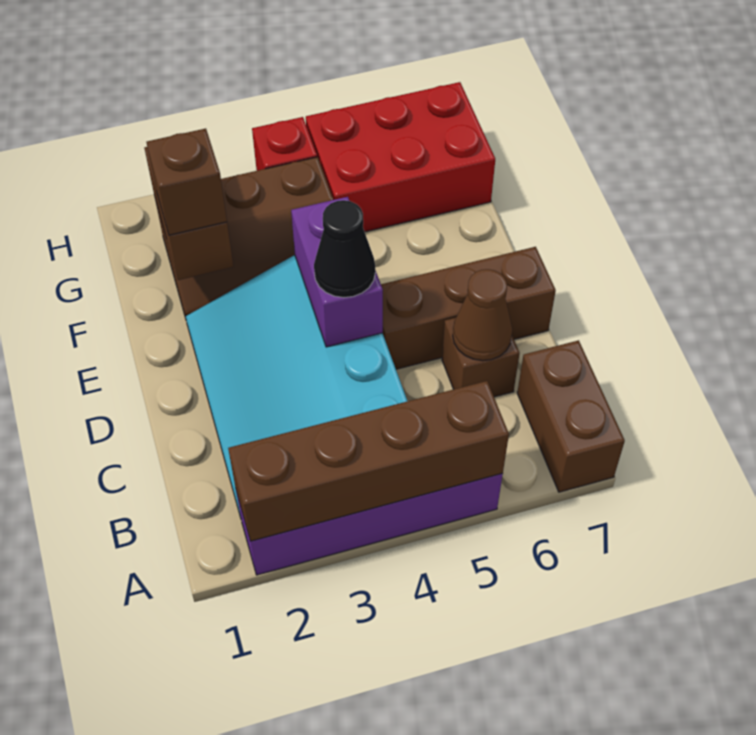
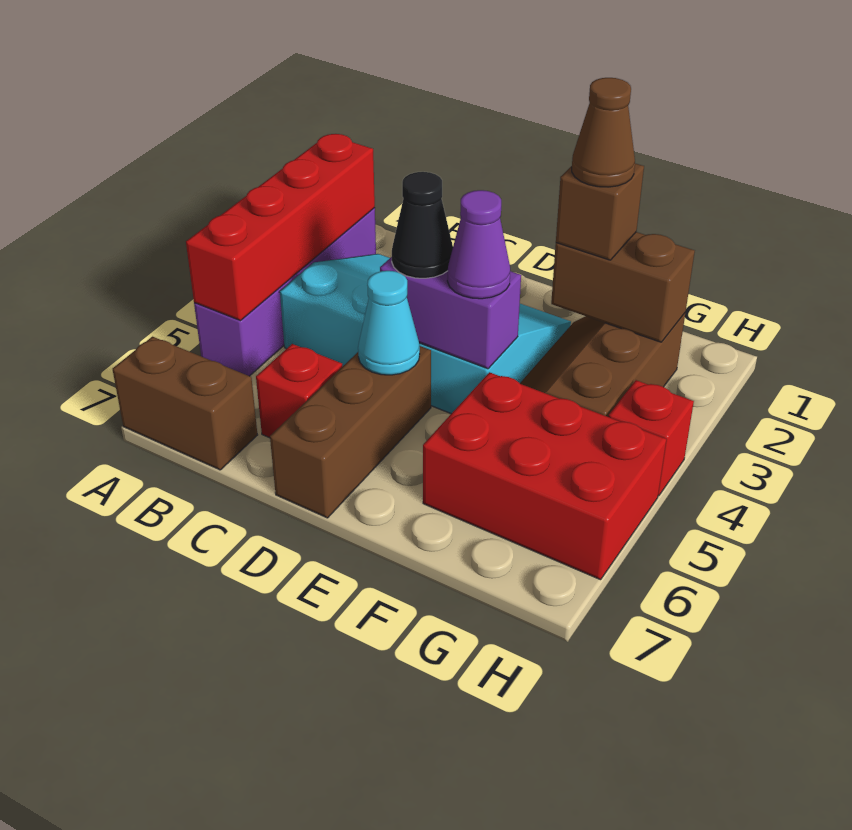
brown 1x4 brick [228,381,509,541] -> red 1x4 brick [186,134,375,321]
brown 1x1 brick [442,318,520,397] -> red 1x1 brick [256,344,342,438]
brown 1x1 cone [453,269,512,361] -> brown 1x1 cone moved to [572,78,635,187]
none -> cyan 1x1 cone [358,271,420,375]
none -> purple 1x1 cone [447,190,510,299]
red 2x3 brick [306,82,495,232] -> red 2x3 brick turned to [423,372,666,580]

